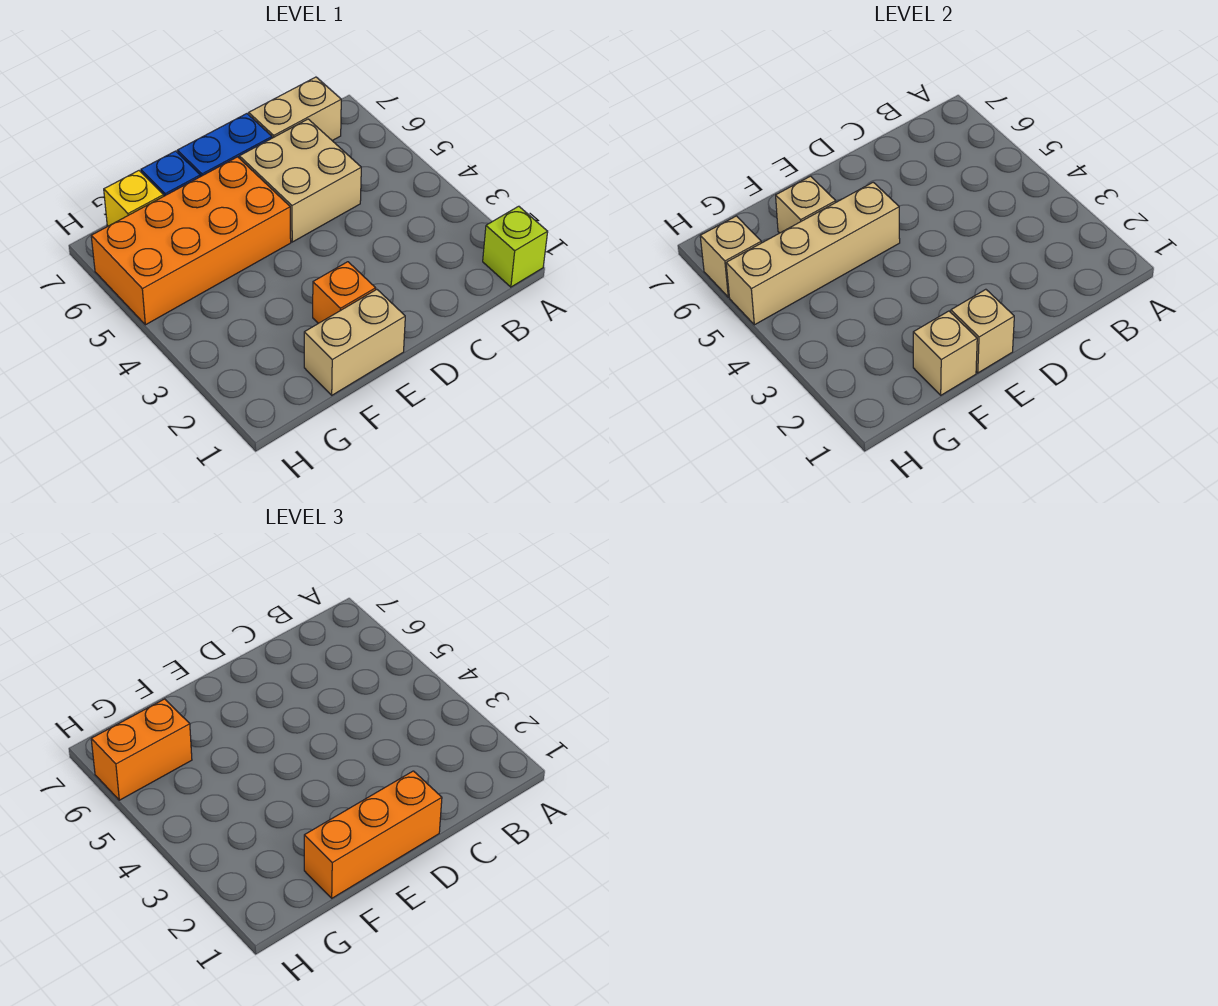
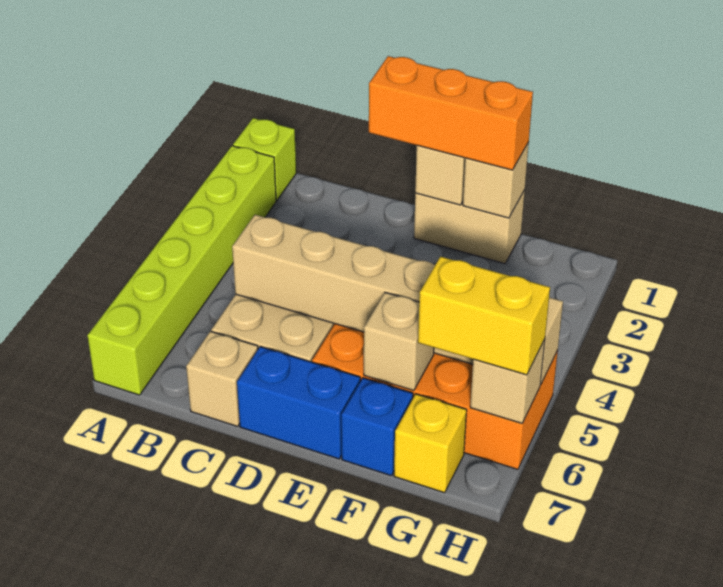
none -> lime 1x6 brick [87,146,276,395]
tan 1x2 brick [249,77,341,141] -> tan 1x1 brick [186,331,258,426]
orange 1x1 brick [313,262,376,323] -> none
tan 1x4 brick [726,182,900,325] -> tan 1x6 brick [232,215,563,385]
orange 1x2 brick [91,699,192,800] -> yellow 1x2 brick [418,257,550,375]

